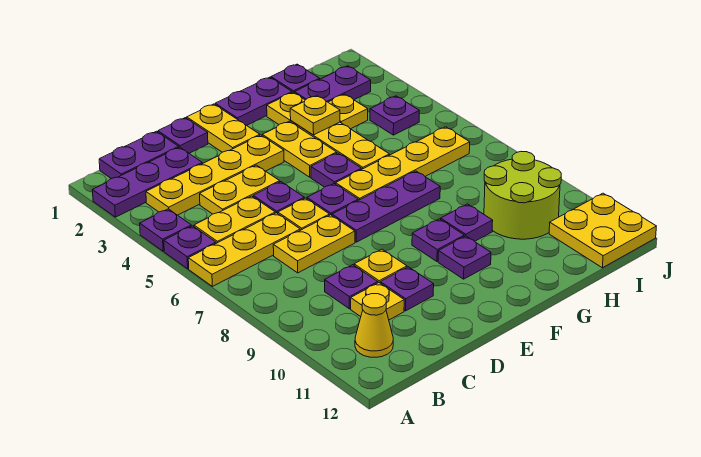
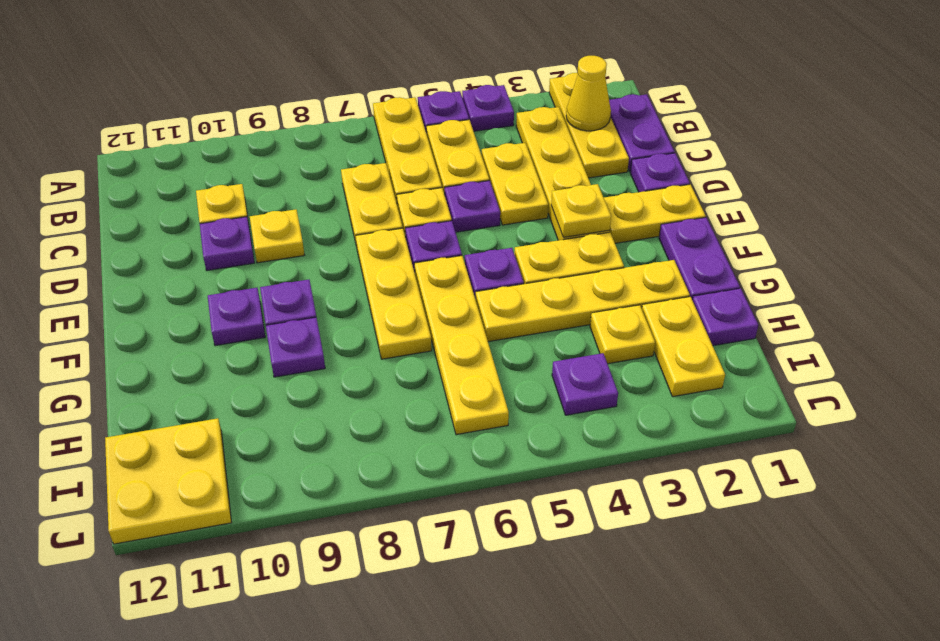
purple 1x3 plate [93,147,202,217] -> yellow 1x3 plate [549,73,629,178]
yellow 1x1 cone [355,294,393,357] -> yellow 1x1 cone moved to [566,56,611,131]
purple 1x1 plate [325,265,378,309] -> none
purple 1x3 plate [332,171,440,242] -> yellow 1x3 plate [356,228,432,359]
yellow 1x1 plate [290,96,340,135] -> yellow 1x1 plate moved to [551,184,611,237]
purple 1x2 plate [295,66,371,102] -> yellow 1x2 plate [642,297,725,397]
lime 2x2 round brick [484,152,561,239] -> none

